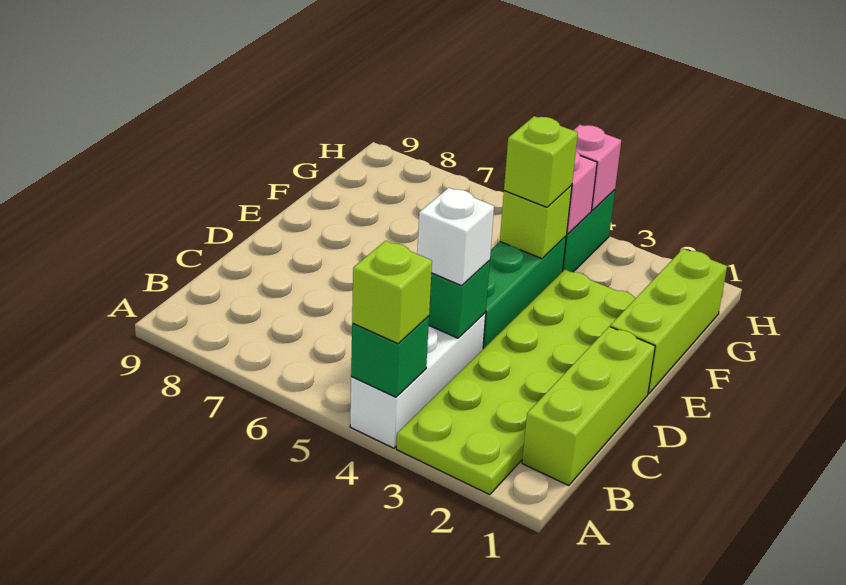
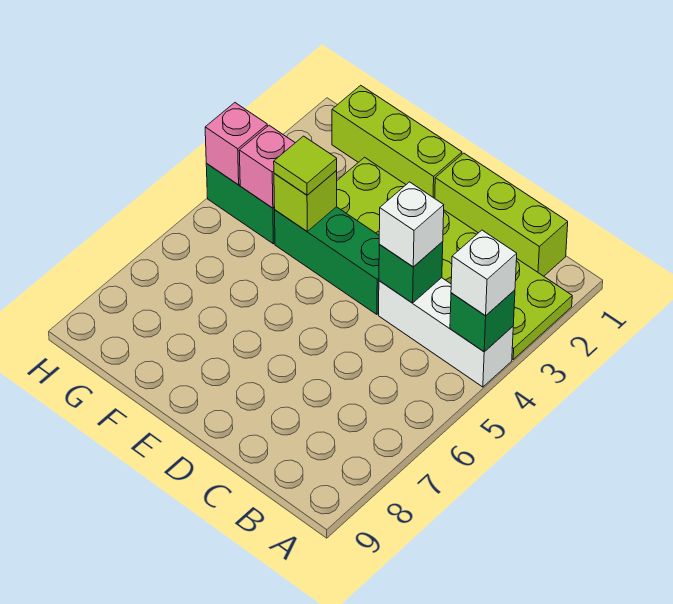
lime 1x1 brick [352,241,432,344] -> white 1x1 brick [451,230,517,316]
lime 1x1 brick [504,116,578,207] -> lime 1x1 tile [274,136,337,195]

